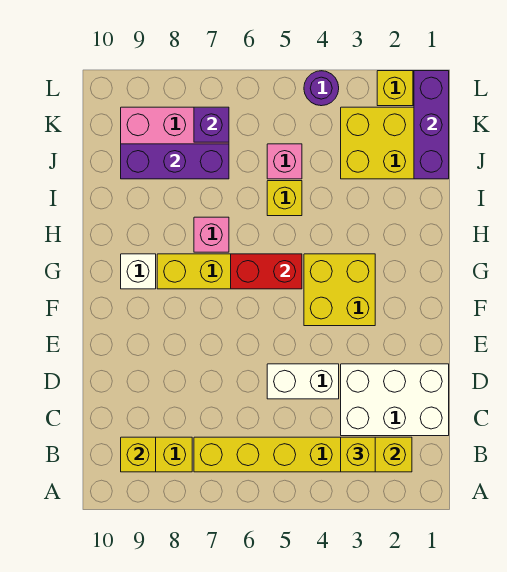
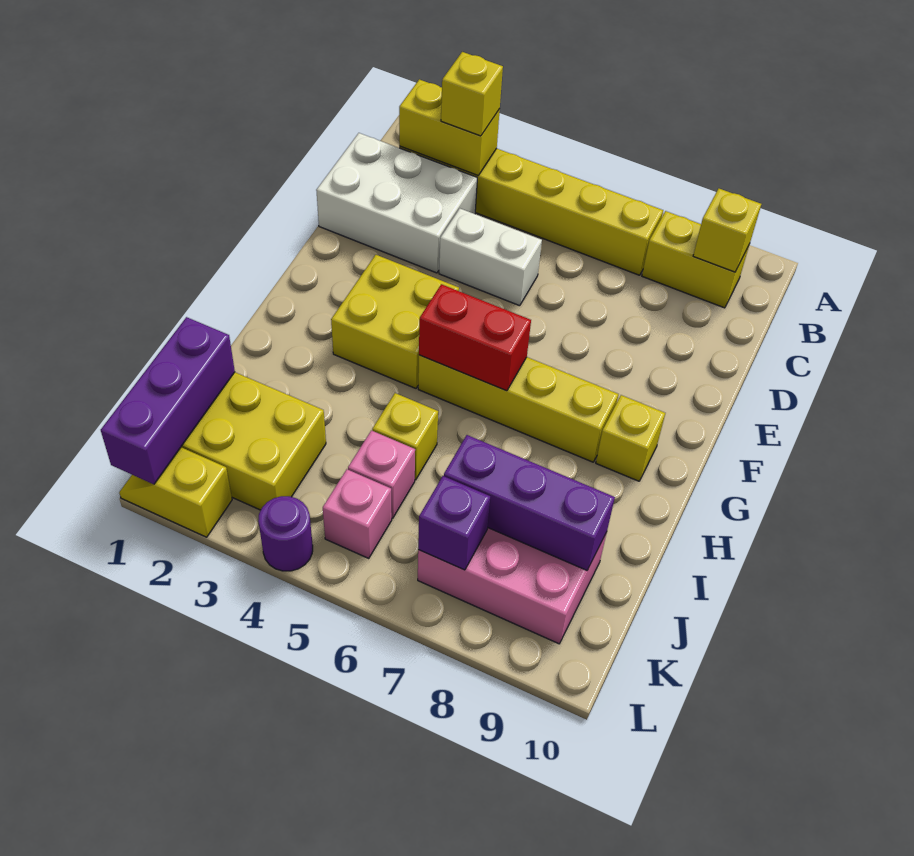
white 1x1 brick [121,254,156,289] -> yellow 1x1 brick [596,395,665,481]
pink 1x1 brick [194,217,229,252] -> pink 1x1 brick moved to [323,469,392,558]

